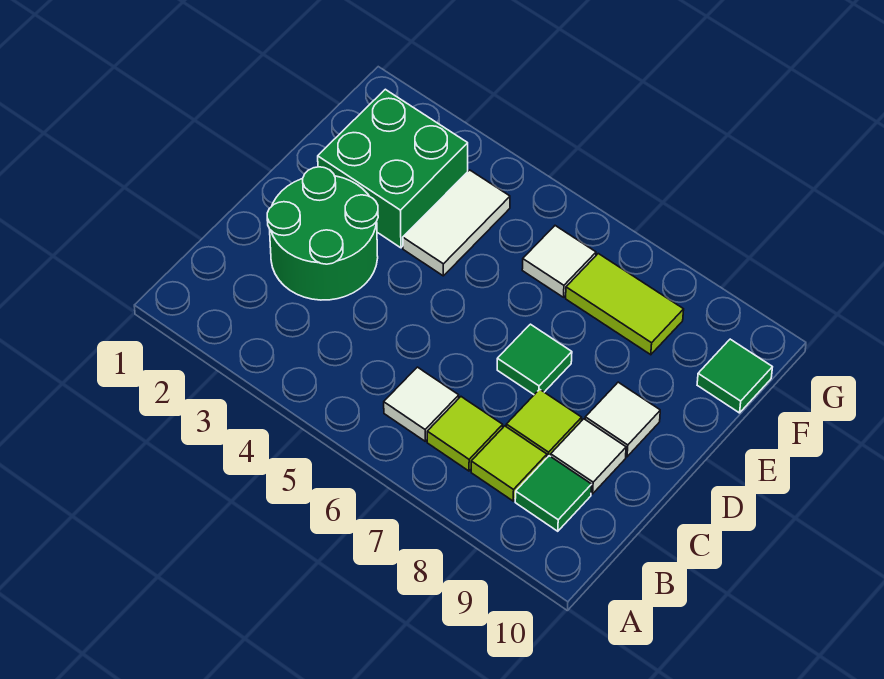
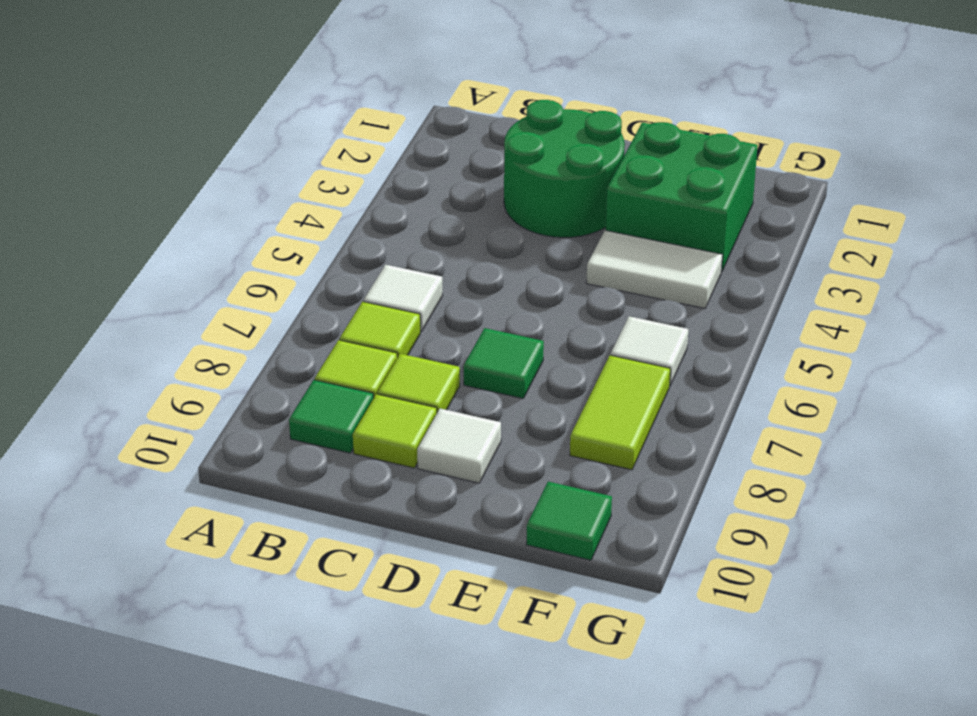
white 1x1 tile [551,419,626,494] -> lime 1x1 tile [353,394,437,468]

